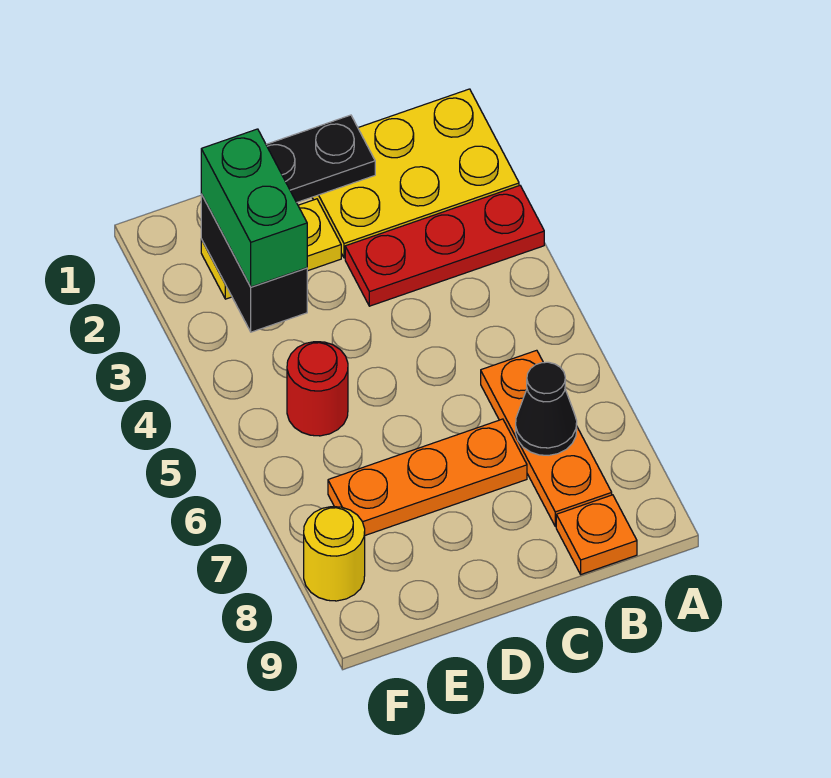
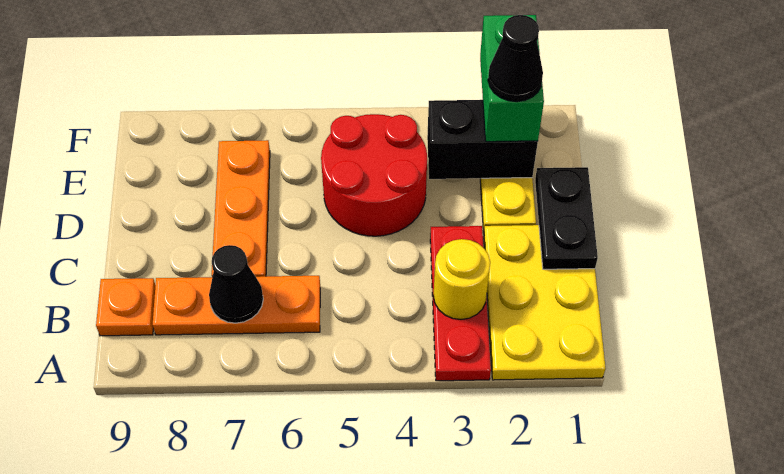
green 1x2 brick [201,129,307,287] -> green 1x2 brick turned to [480,15,544,142]
none -> black 1x1 cone [488,15,543,102]
red 1x1 round brick [287,342,348,436] -> red 2x2 round brick [321,114,427,236]
yellow 1x1 round brick [304,507,365,601] -> yellow 1x1 round brick moved to [433,239,490,319]

